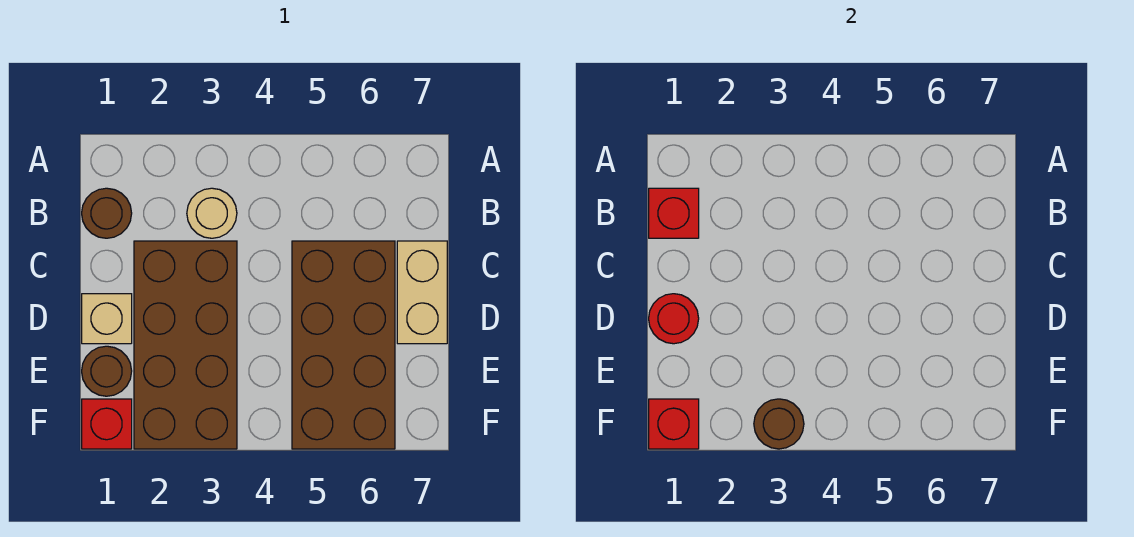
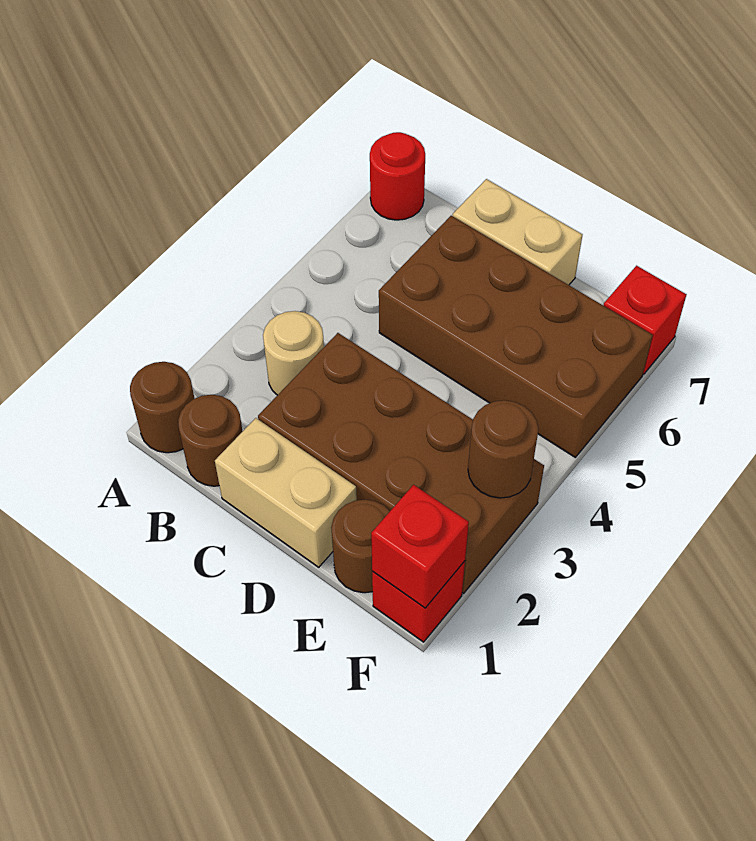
none -> brown 1x1 round brick [130,362,195,453]
red 1x1 brick [649,188,699,238] -> red 1x1 brick moved to [603,266,687,374]
tan 1x1 brick [82,294,132,344] -> tan 1x2 brick [215,418,357,567]
red 1x1 round brick [649,294,699,344] -> red 1x1 round brick moved to [370,132,425,220]

